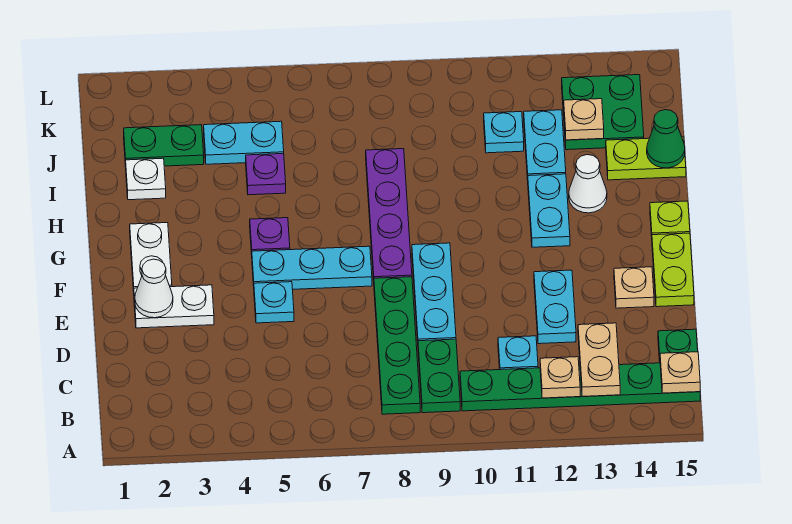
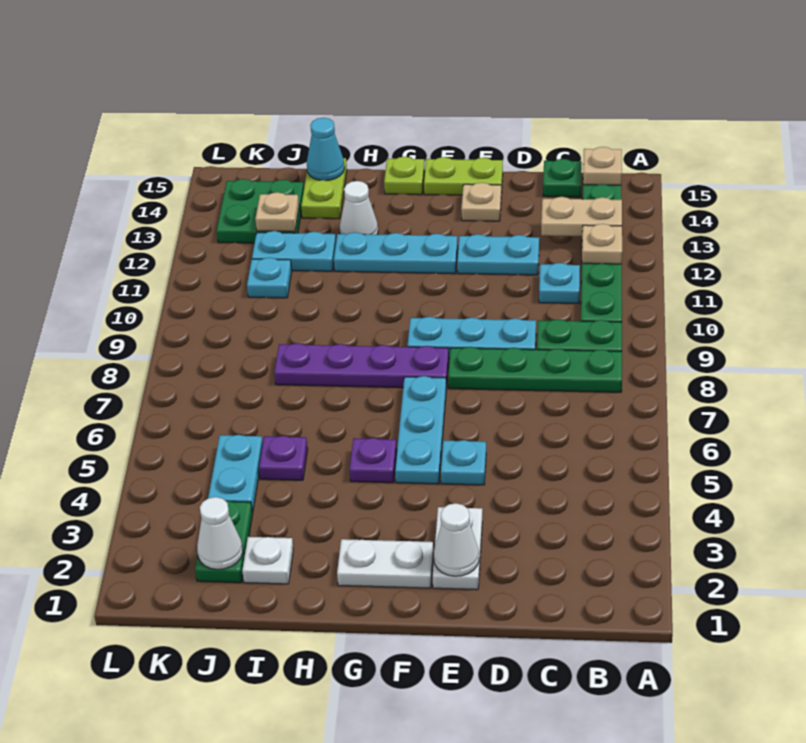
cyan 1x2 plate [528,174,570,247] -> cyan 1x3 plate [334,232,458,274]
green 1x1 cone [647,110,685,168] -> cyan 1x1 cone [307,118,344,181]
none -> white 1x1 cone [197,497,243,570]

